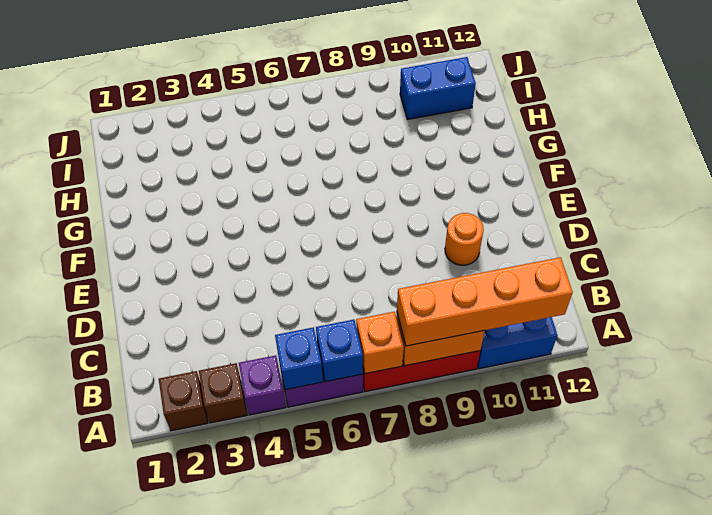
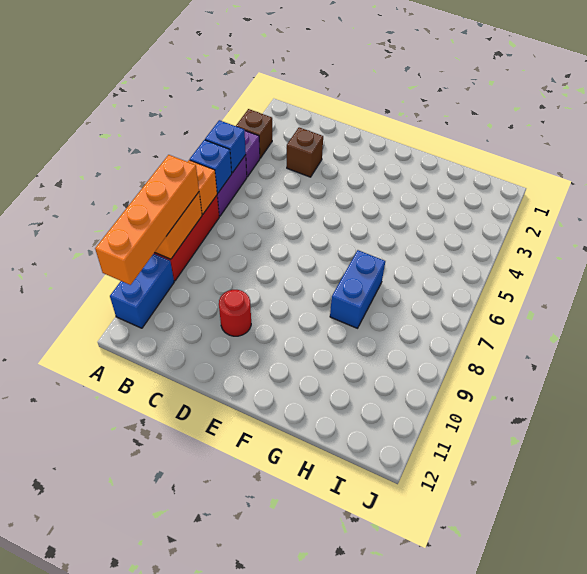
brown 1x1 brick [159,371,208,431] -> brown 1x1 brick moved to [287,127,323,177]
orange 1x1 round brick [445,213,484,265] -> red 1x1 round brick [219,290,251,336]
blue 1x2 brick [400,57,476,119] -> blue 1x2 brick moved to [330,250,385,328]

